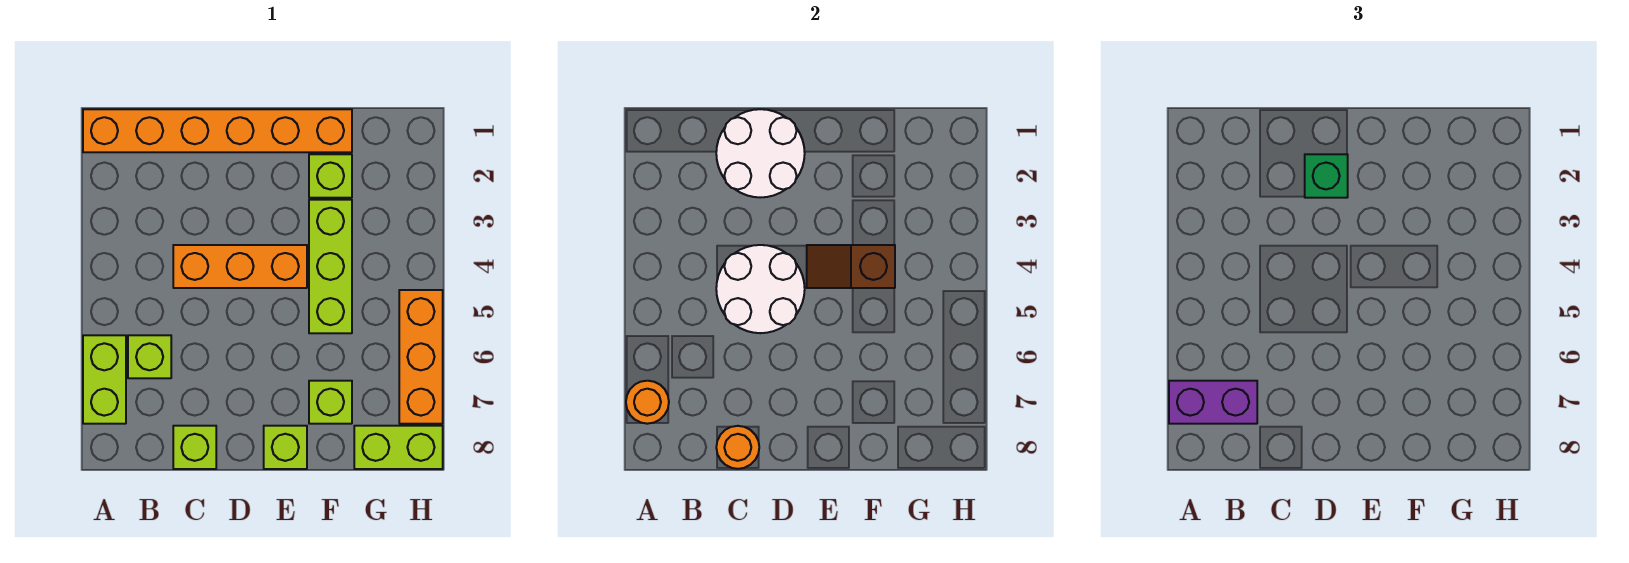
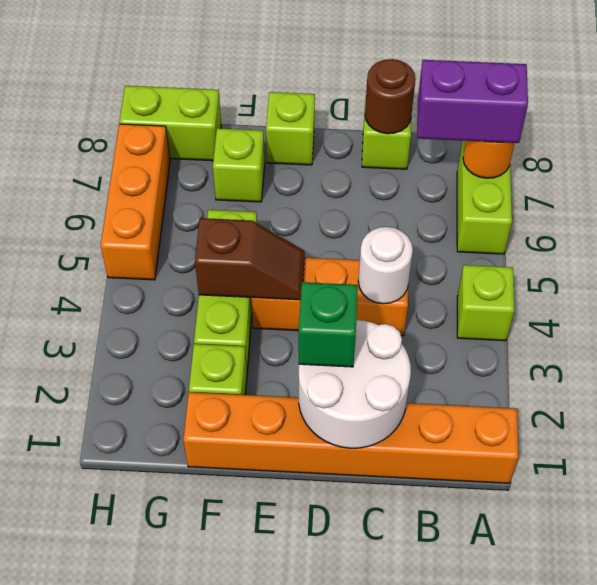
lime 1x1 brick [128,335,171,378] -> lime 1x1 brick moved to [457,265,514,341]
white 2x2 round brick [716,245,805,333] -> white 1x1 round brick [358,227,413,304]
orange 1x1 round brick [716,426,759,469] -> brown 1x1 round brick [365,59,416,134]

